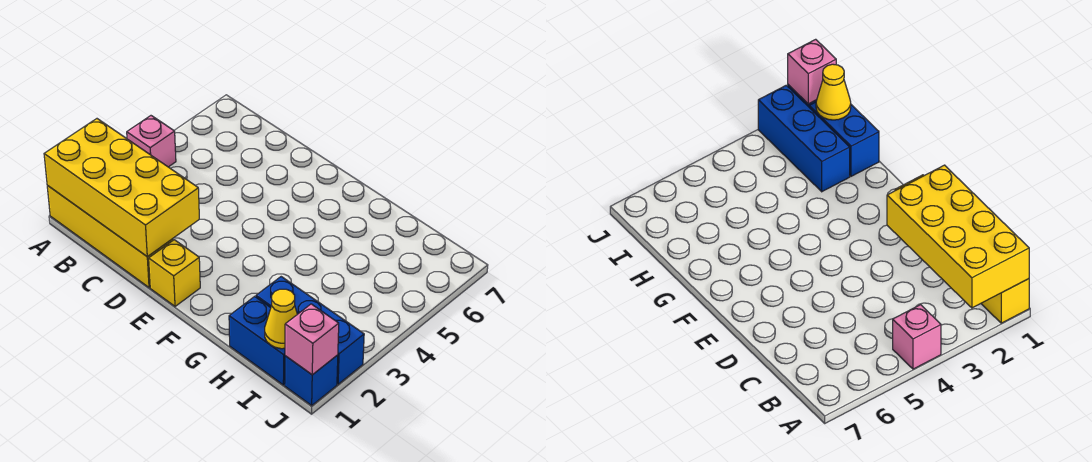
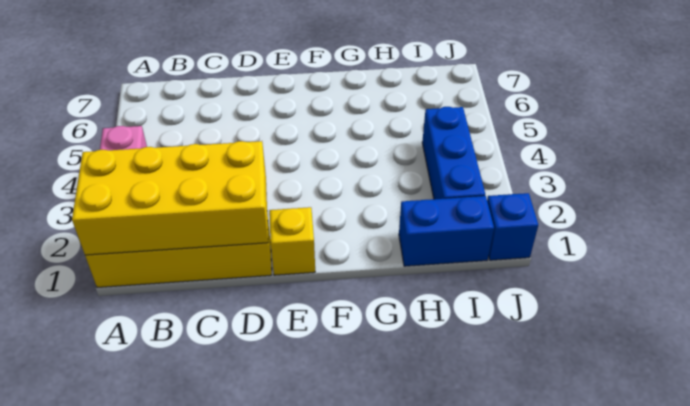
blue 1x3 brick [256,277,364,384] -> blue 1x3 brick turned to [422,107,485,199]
yellow 1x1 cone [265,289,297,349] -> none
pink 1x1 brick [285,304,339,375] -> none

